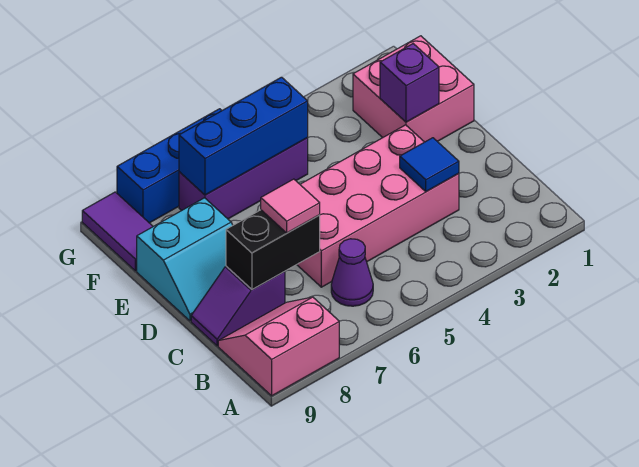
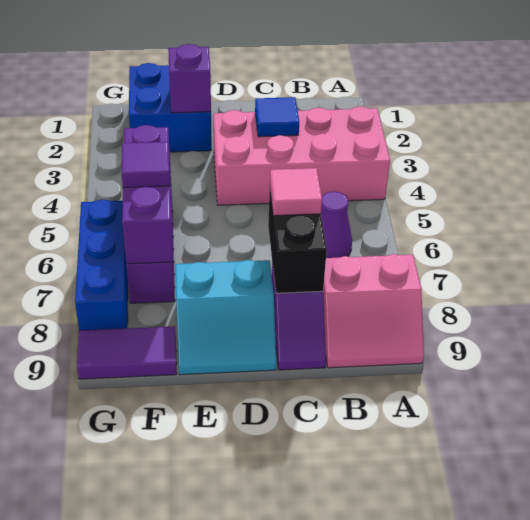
pink 2x2 slope [218,297,339,396] -> pink 2x2 slope turned to [323,254,424,368]
pink 2x4 brick [297,125,459,287] -> pink 2x4 brick turned to [213,106,390,205]
cyan 2x2 slope [137,198,233,321] -> cyan 2x2 slope turned to [175,260,276,375]
pink 2x2 brick [353,36,474,142] -> blue 2x2 brick [129,63,212,152]
blue 1x3 brick [179,77,308,195] -> purple 1x3 brick [122,125,173,264]
none -> purple 1x1 tile [122,142,170,188]

